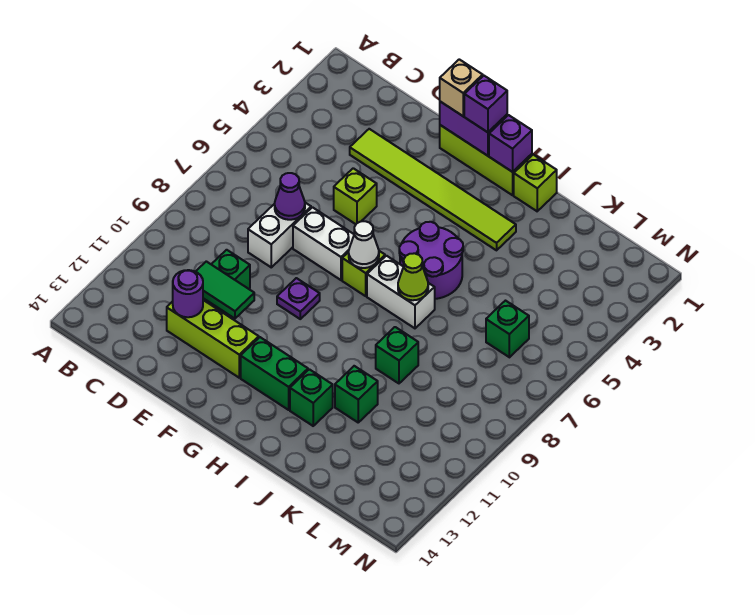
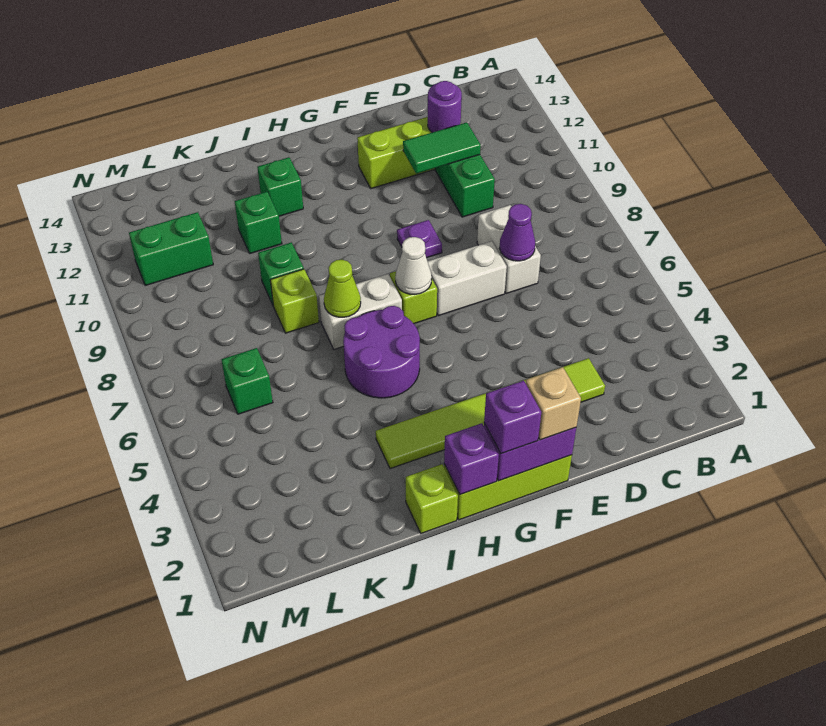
lime 1x1 brick [334,168,377,224] -> lime 1x1 brick moved to [270,269,319,333]
green 1x2 brick [241,337,308,410] -> green 1x2 brick moved to [129,212,213,286]

